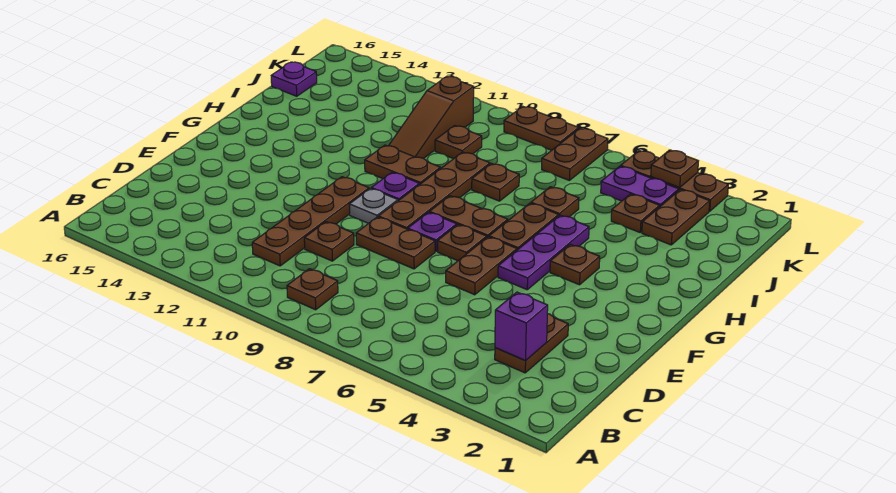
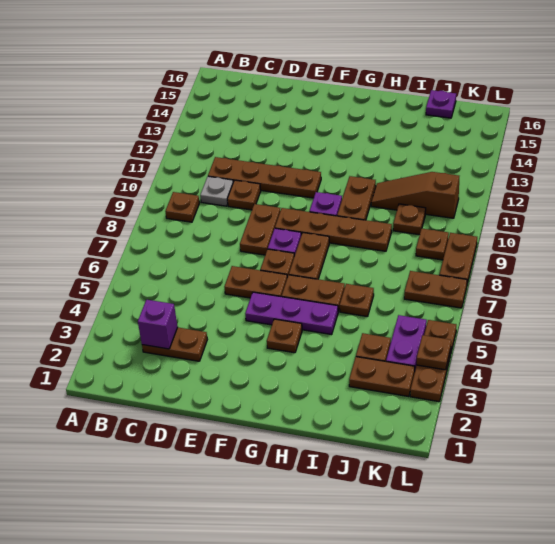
grey 1x1 plate [349,188,398,223] -> grey 1x1 plate moved to [200,176,233,206]
brown 1x1 plate [472,164,519,201] -> brown 1x1 plate moved to [416,229,449,260]

